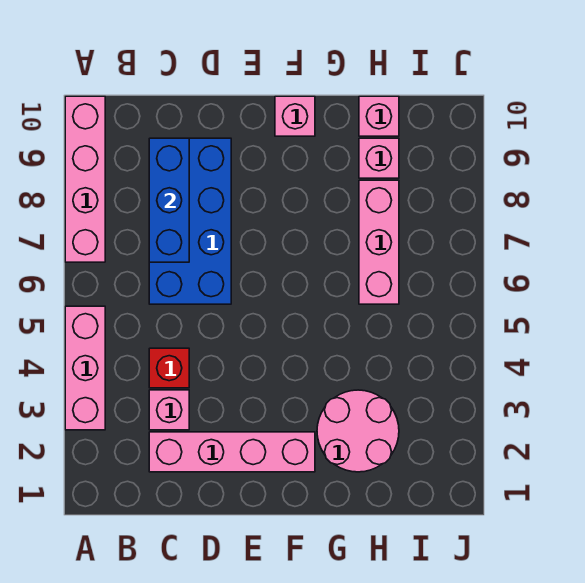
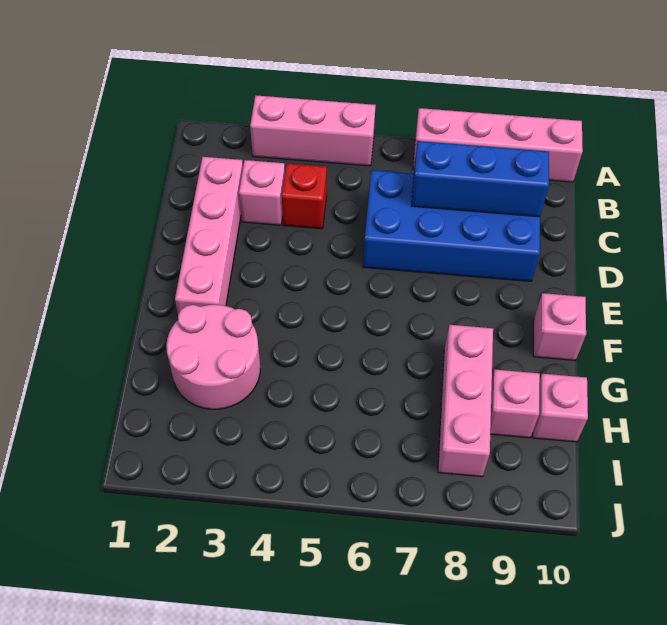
pink 1x3 brick [359,180,399,304] -> pink 1x3 brick turned to [438,325,493,477]

